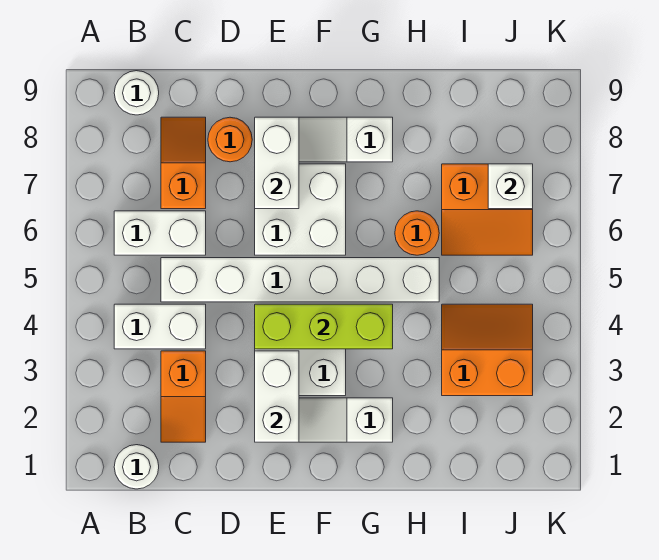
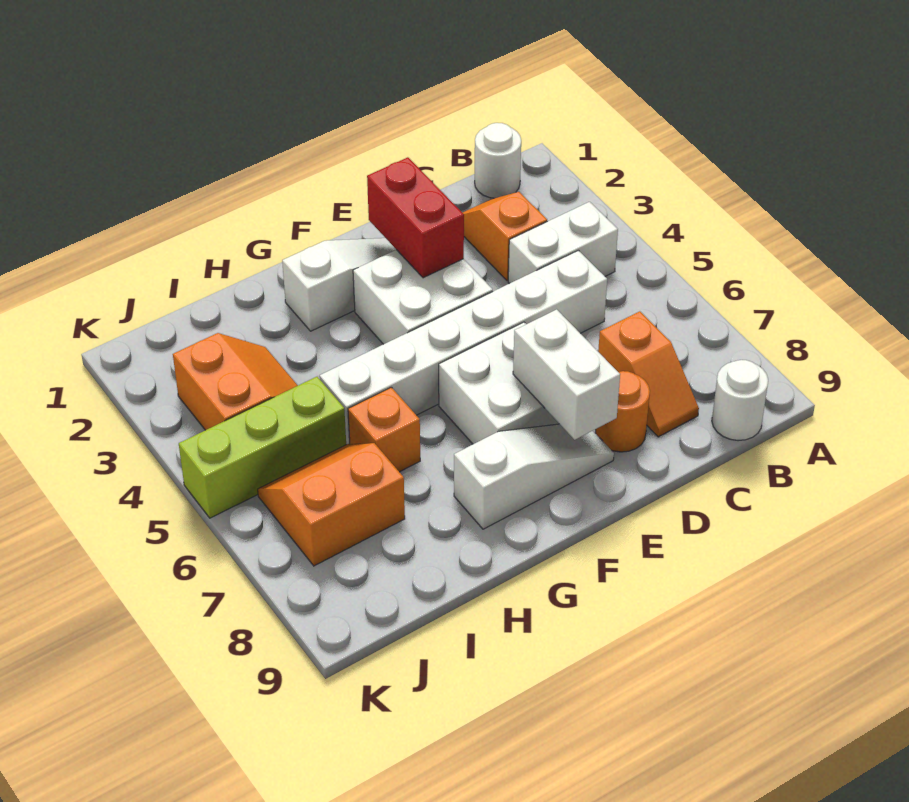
white 1x2 brick [114,211,206,255] -> none
white 1x2 brick [255,351,299,442] -> red 1x2 brick [367,157,464,278]
lime 1x3 brick [255,304,393,349] -> lime 1x3 brick moved to [179,377,346,518]
orange 1x1 round brick [395,211,439,255] -> orange 1x1 brick [348,387,420,472]
orange 2x2 slope [442,304,533,396] -> orange 2x2 slope turned to [173,333,298,430]
white 1x1 brick [488,164,533,209] -> none

